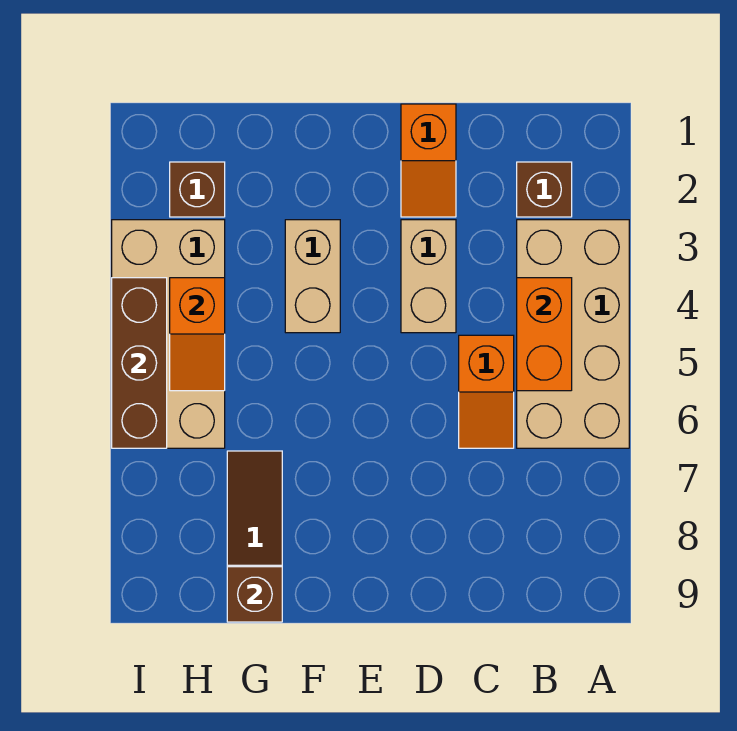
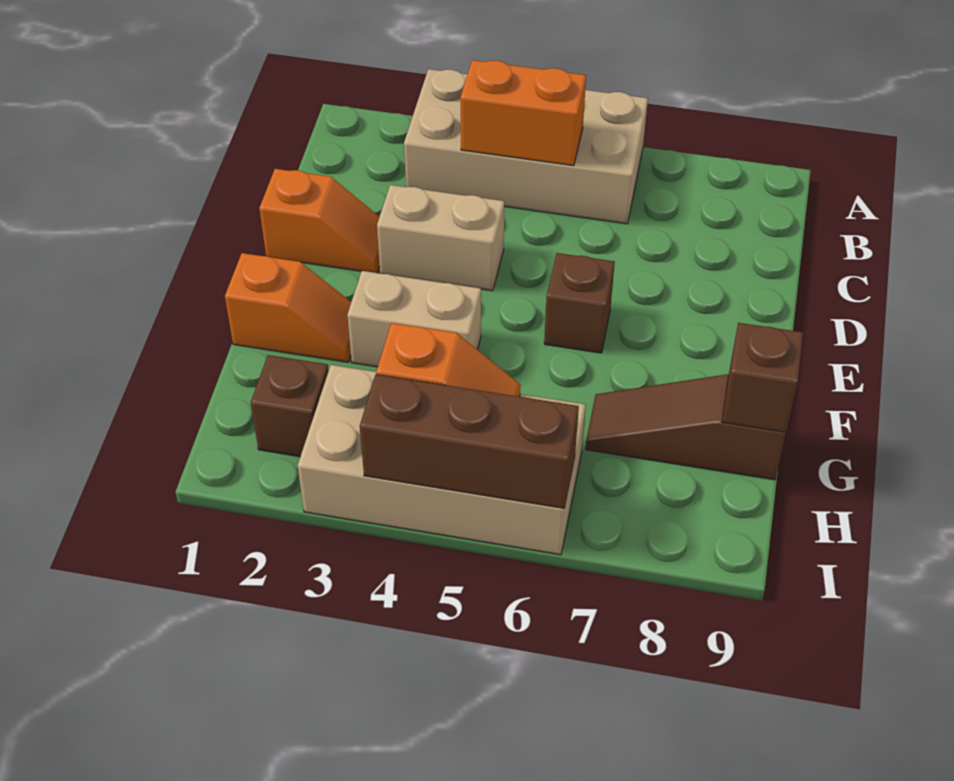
brown 1x1 brick [517,162,572,217] -> brown 1x1 brick moved to [544,253,615,353]
orange 1x2 slope [459,335,514,448] -> orange 1x2 slope moved to [225,253,351,362]

